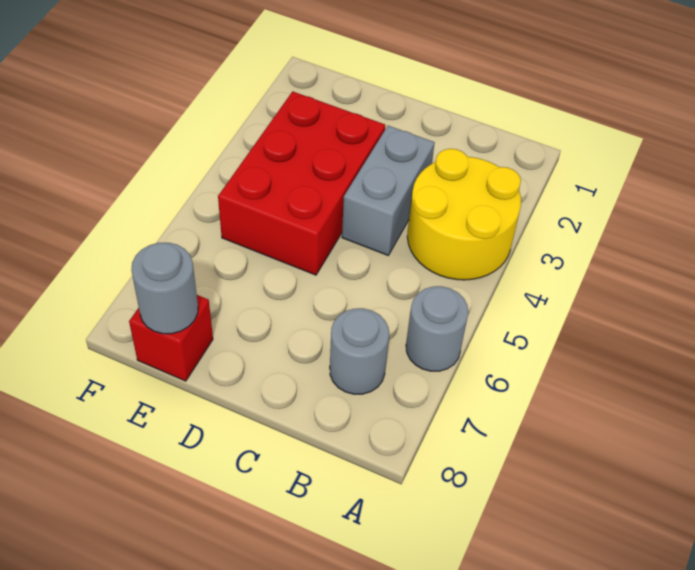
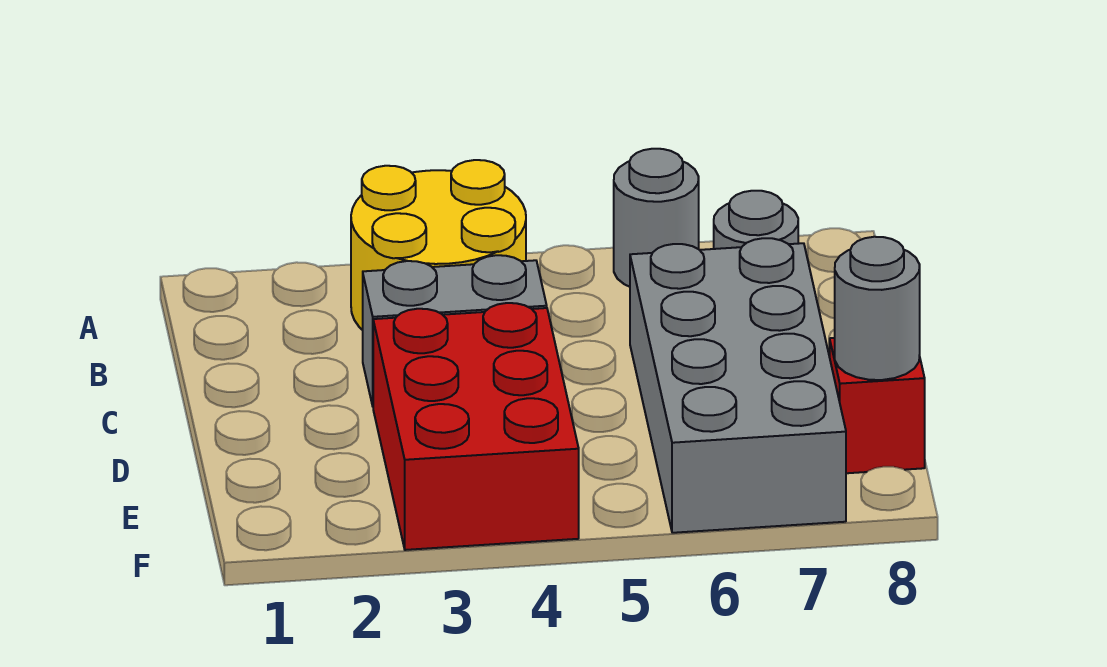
none -> grey 2x4 brick [630,238,846,533]
red 2x3 brick [218,91,385,275] -> red 2x3 brick turned to [373,303,579,550]

